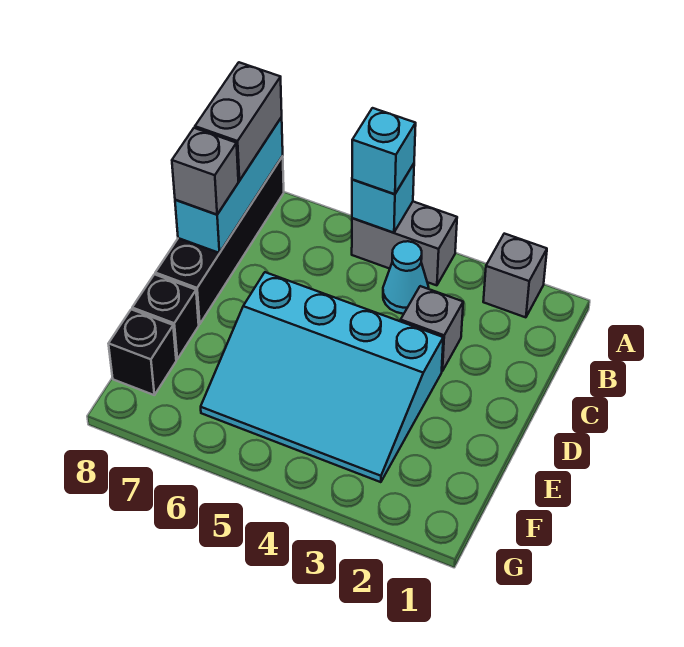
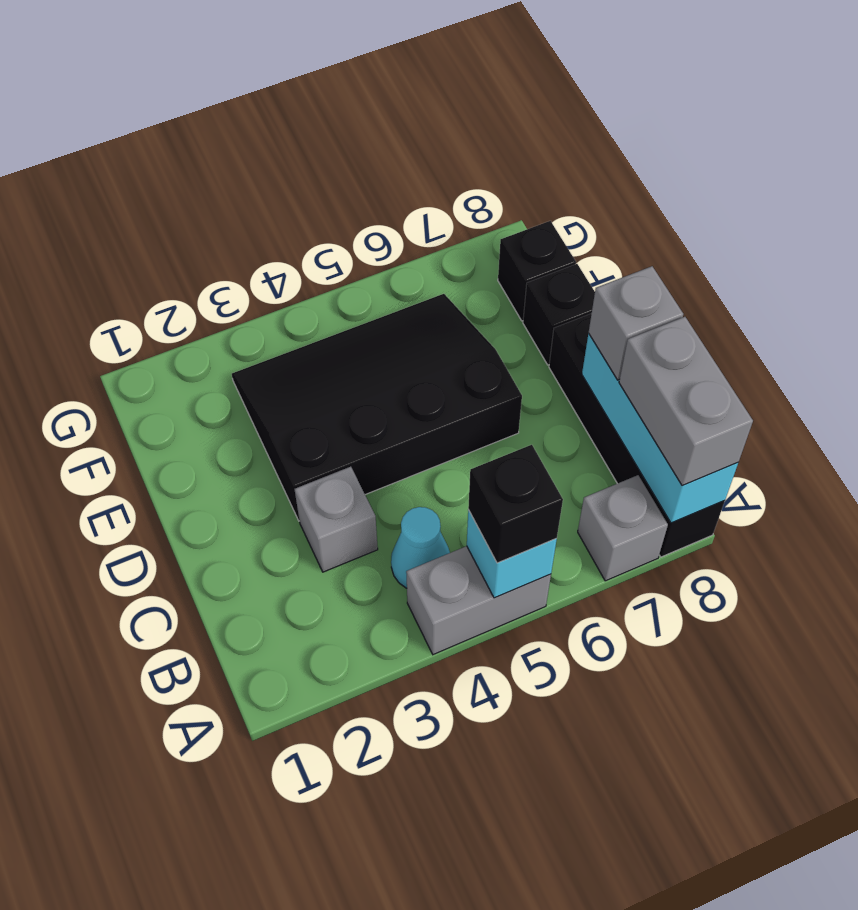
grey 1x1 brick [483,234,547,317] -> grey 1x1 brick moved to [578,475,668,581]
cyan 1x1 brick [352,108,416,194] -> black 1x1 brick [468,445,563,563]
cyan 3x4 slope [201,272,443,482] -> black 3x4 slope [232,294,522,520]

